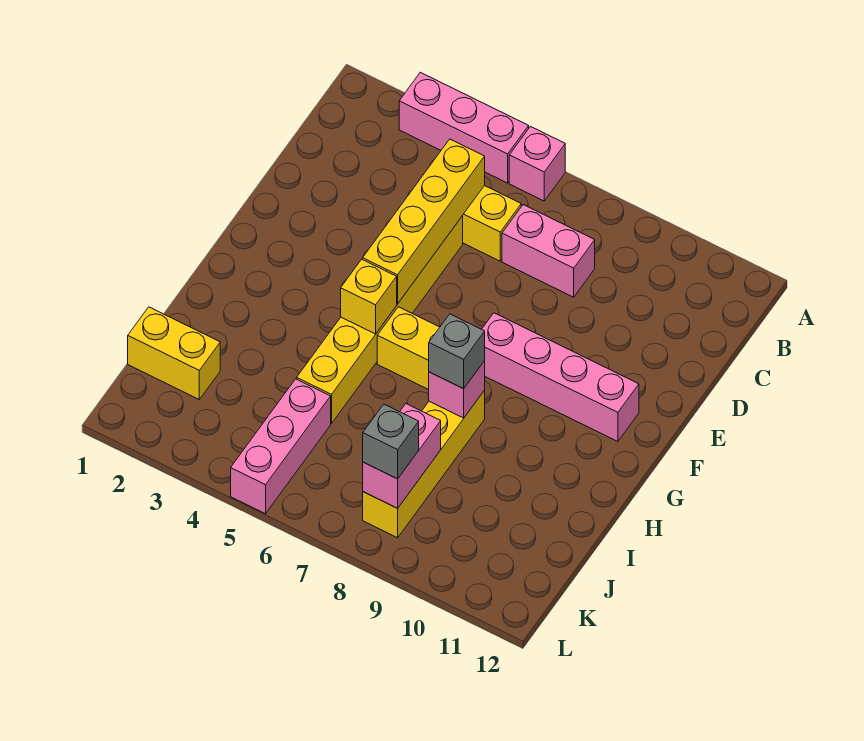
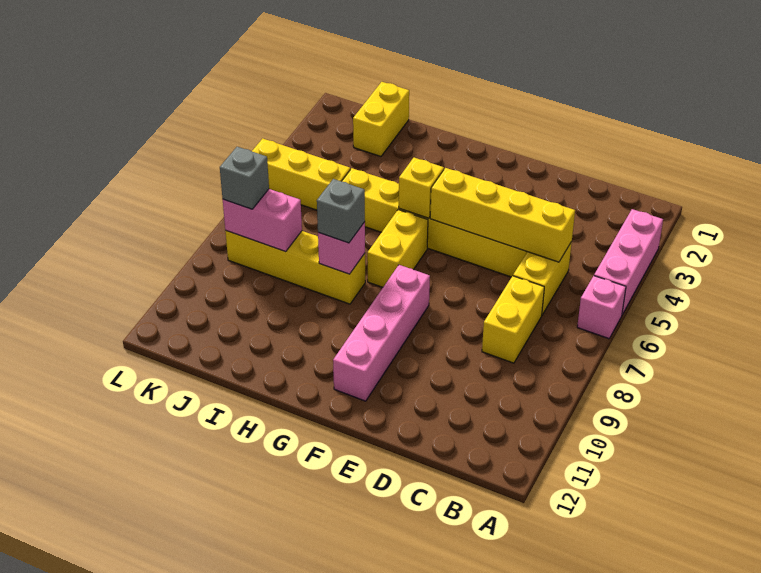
pink 1x2 brick [502,205,595,297] -> yellow 1x2 brick [482,276,544,363]
pink 1x3 brick [231,379,331,514] -> yellow 1x3 brick [252,138,350,210]

